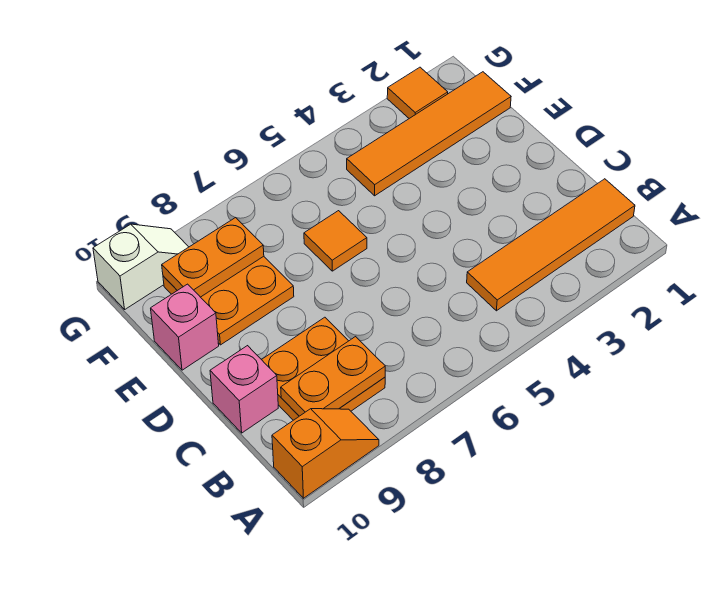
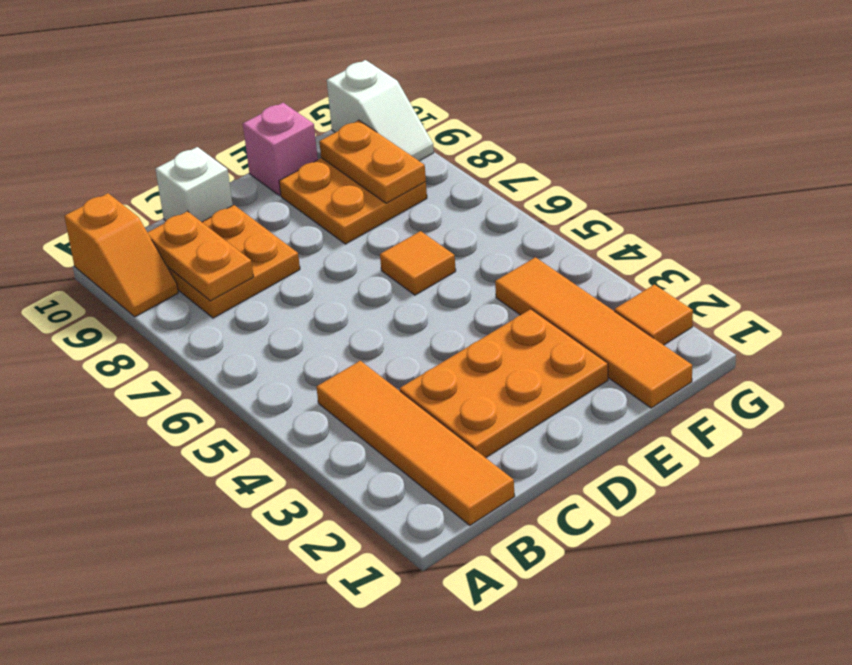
none -> orange 2x3 plate [400,309,608,458]
pink 1x1 brick [210,346,278,433] -> white 1x1 brick [155,147,233,222]

